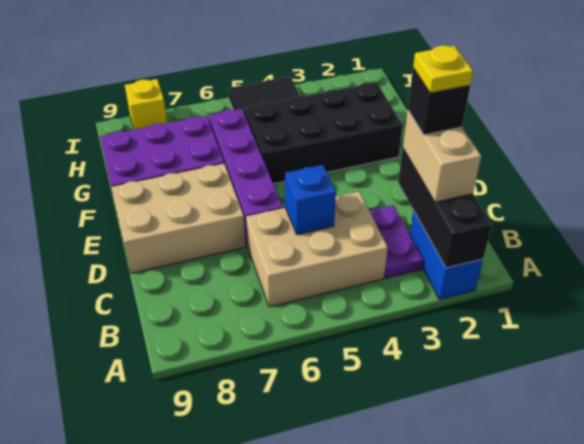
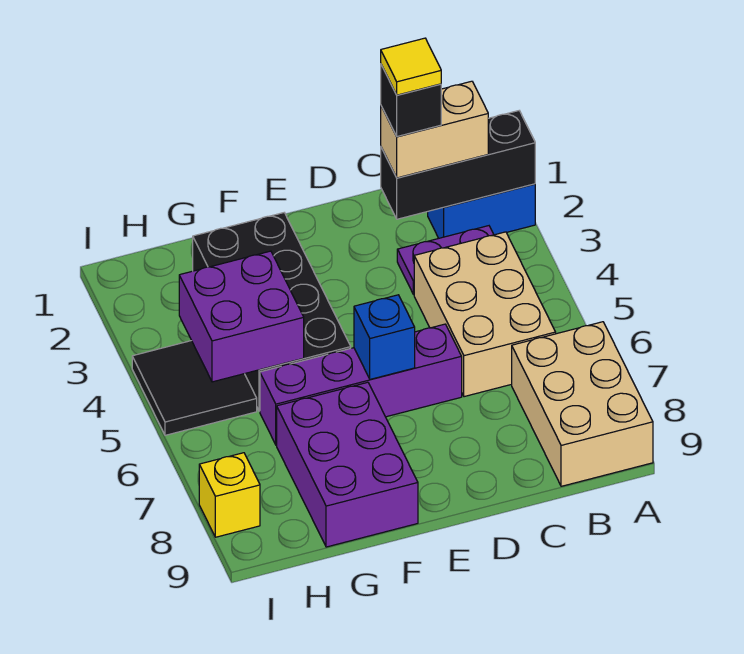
yellow 1x1 plate [413,46,473,93] -> yellow 1x1 tile [381,38,441,95]
blue 1x1 brick [285,165,336,235] -> blue 1x1 brick moved to [354,295,415,380]
tan 2x3 brick [111,163,246,273] -> tan 2x3 brick moved to [512,322,653,486]
none -> purple 2x2 brick [179,251,304,382]

